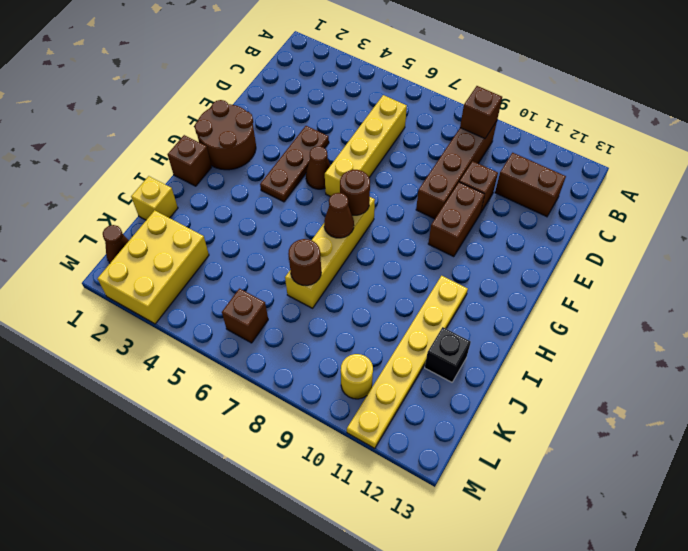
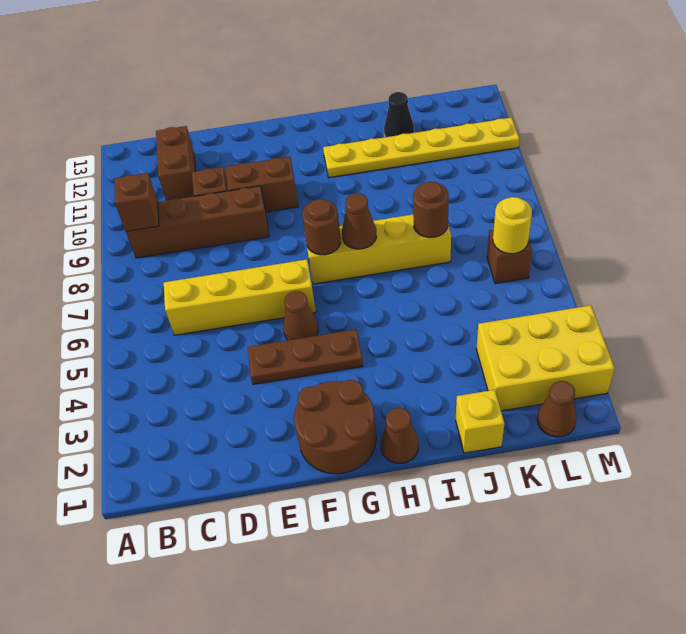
brown 1x1 brick [168,135,211,186] -> brown 1x1 cone [381,408,419,463]
black 1x1 brick [425,327,471,382] -> black 1x1 cone [384,92,414,137]
yellow 1x1 round brick [341,354,373,399] -> yellow 1x1 round brick moved to [493,197,532,254]

